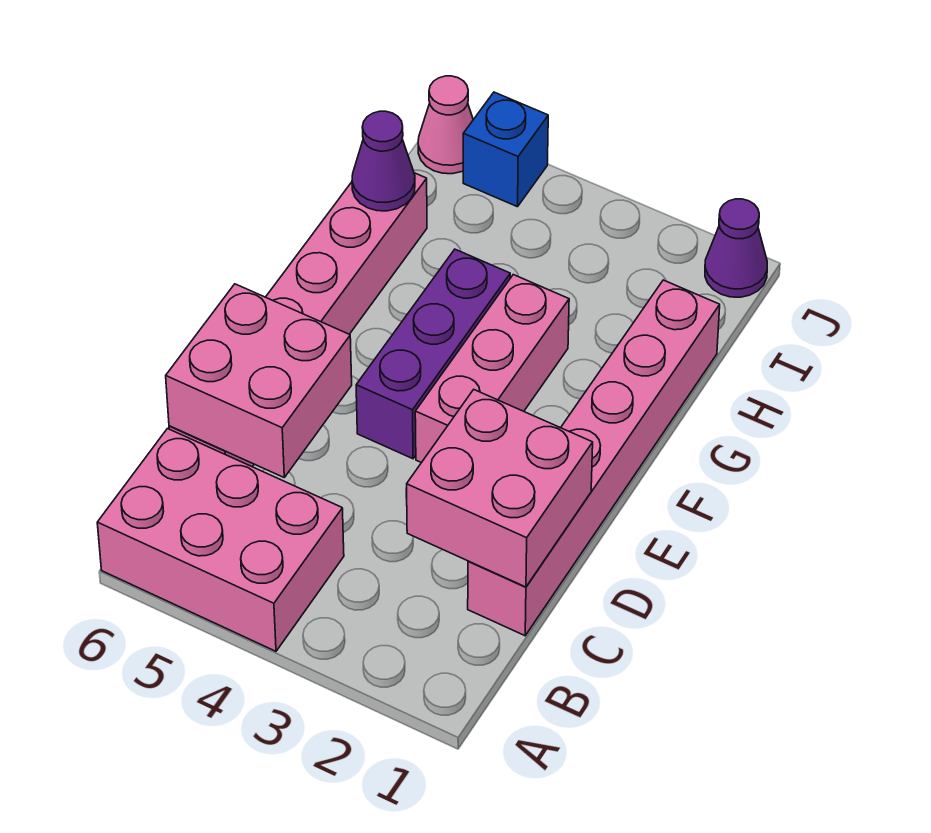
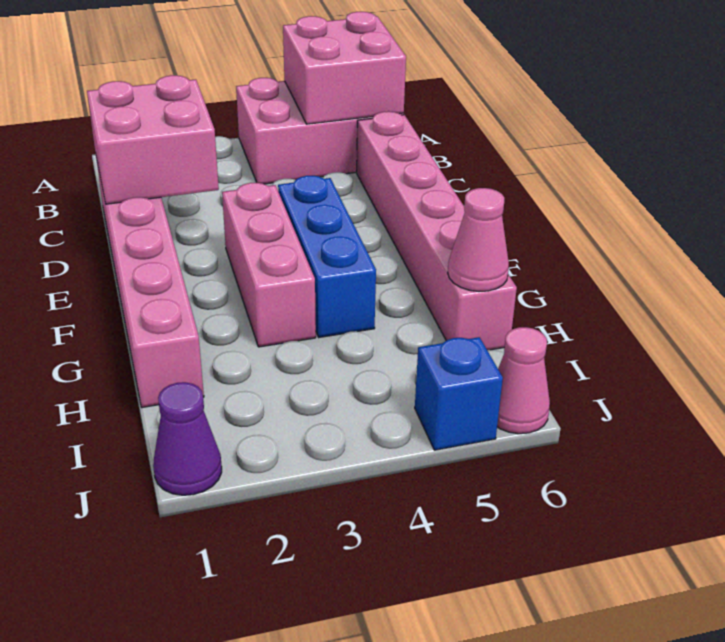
pink 2x2 brick [166,284,352,477] -> pink 2x2 brick moved to [283,12,406,124]
purple 1x3 brick [356,249,510,459] -> blue 1x3 brick [278,176,376,337]
purple 1x1 cone [352,111,415,211] -> pink 1x1 cone [448,188,509,292]

